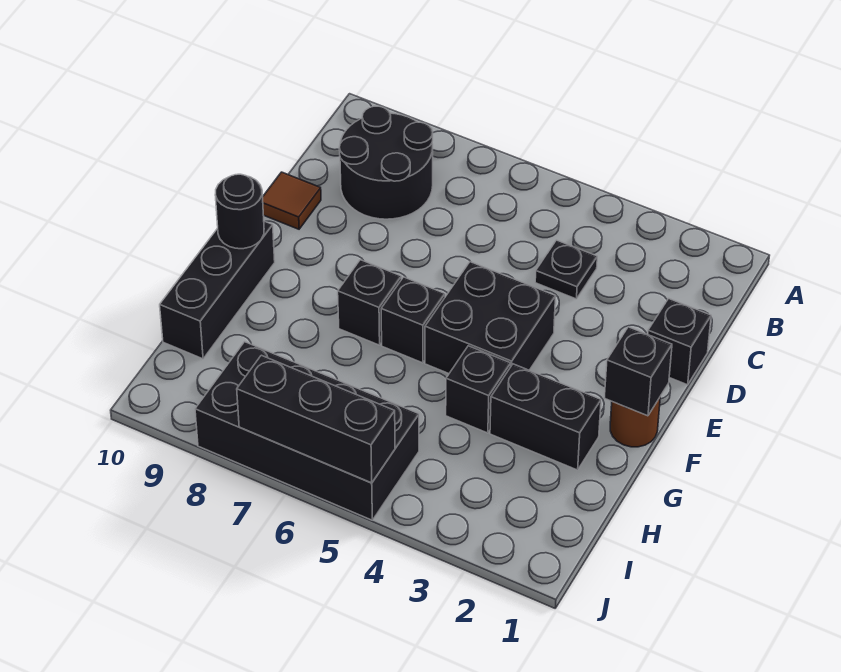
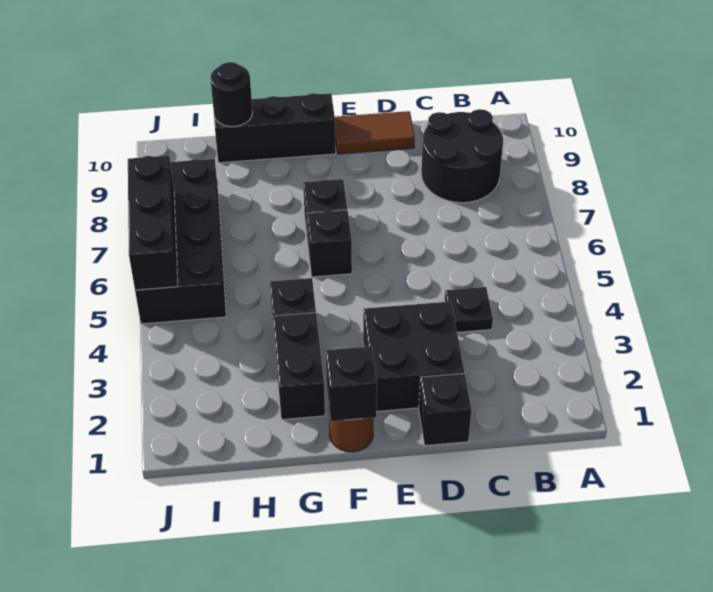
brown 1x1 tile [263,172,321,229] -> brown 1x2 tile [335,111,415,154]
black 2x2 brick [425,262,556,374] -> black 2x2 brick moved to [363,301,464,411]
black 1x1 round brick [215,174,264,249] -> black 1x1 round brick moved to [210,62,253,127]

